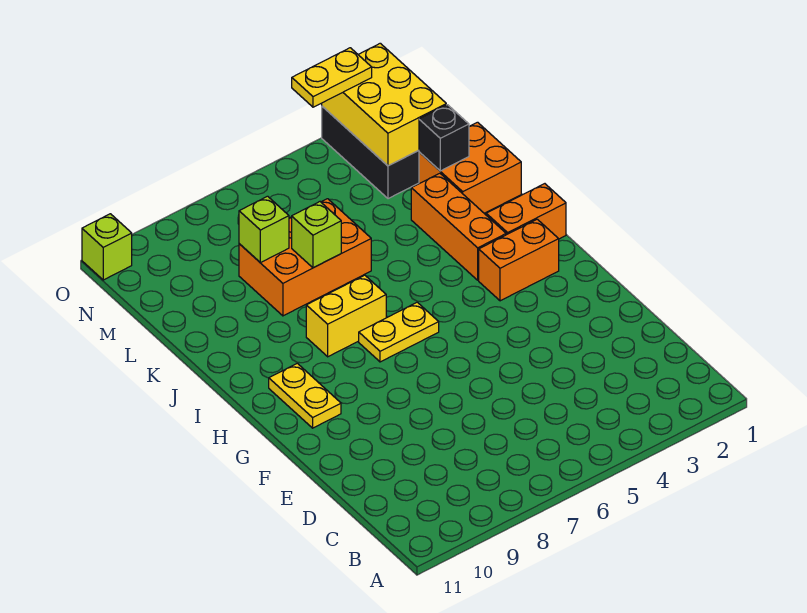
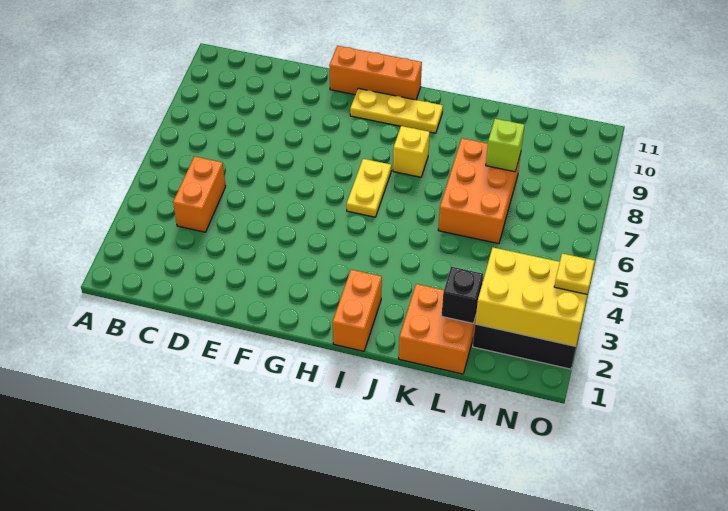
yellow 1x2 plate [269,363,341,428] -> yellow 1x3 plate [350,88,443,133]
orange 1x2 brick [479,219,559,301] -> orange 1x2 brick moved to [173,156,226,232]
orange 1x3 brick [411,173,506,280] -> orange 1x3 brick moved to [329,46,422,100]
yellow 1x2 brick [306,275,386,357] -> yellow 1x1 brick [393,126,430,177]
lime 1x1 brick [292,202,341,268] -> none
yellow 1x2 plate [292,48,372,107] -> yellow 1x1 plate [554,254,595,294]
lime 1x1 brick [82,214,132,280] -> none

